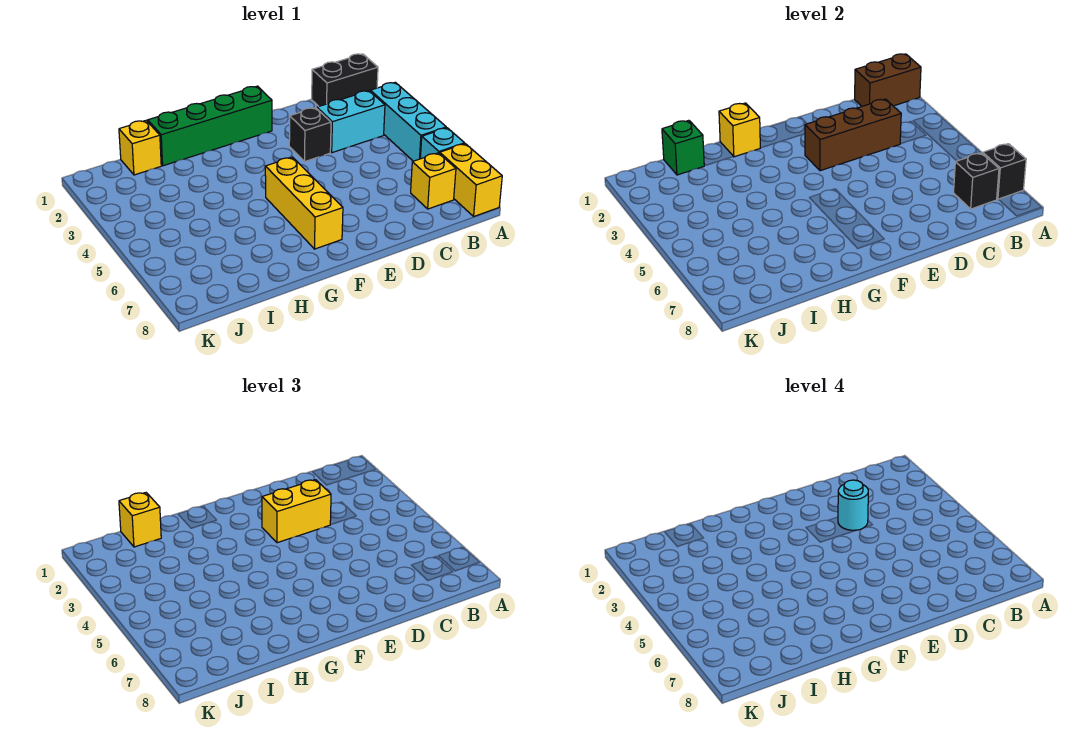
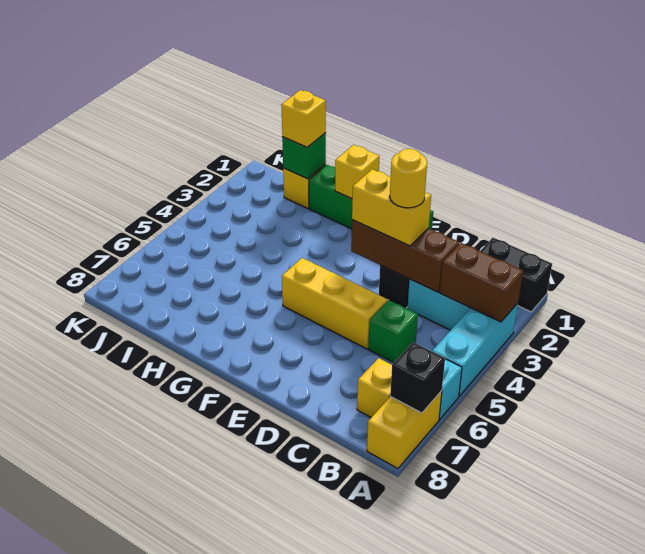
brown 1x2 brick [855,54,921,106] -> brown 1x2 brick moved to [440,243,523,322]
black 1x1 brick [954,153,999,209] -> none
none -> green 1x1 brick [368,300,418,363]
cyan 1x1 round brick [838,480,868,530] -> yellow 1x1 round brick [390,149,427,208]
yellow 1x3 brick [265,157,343,249] -> yellow 1x3 brick turned to [282,258,387,349]

